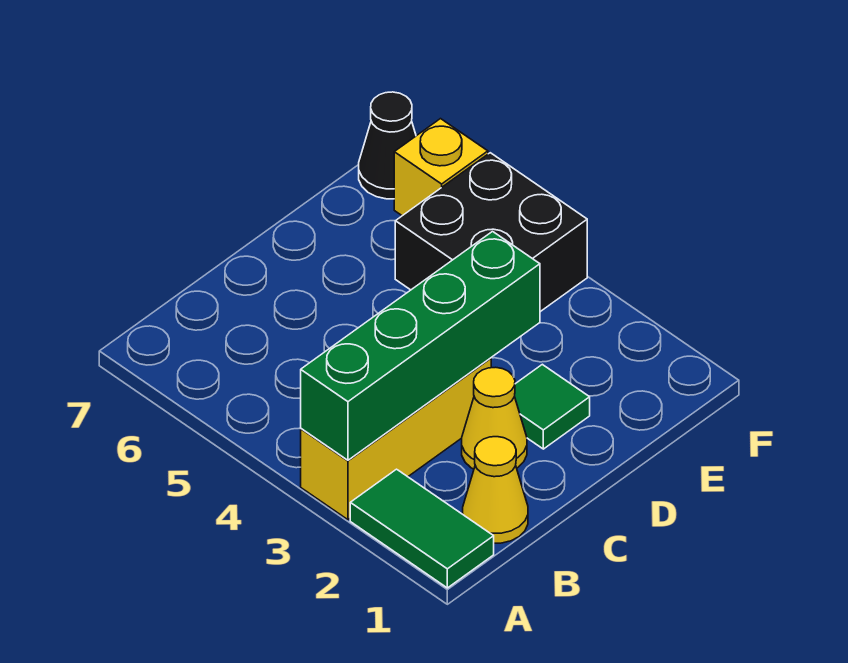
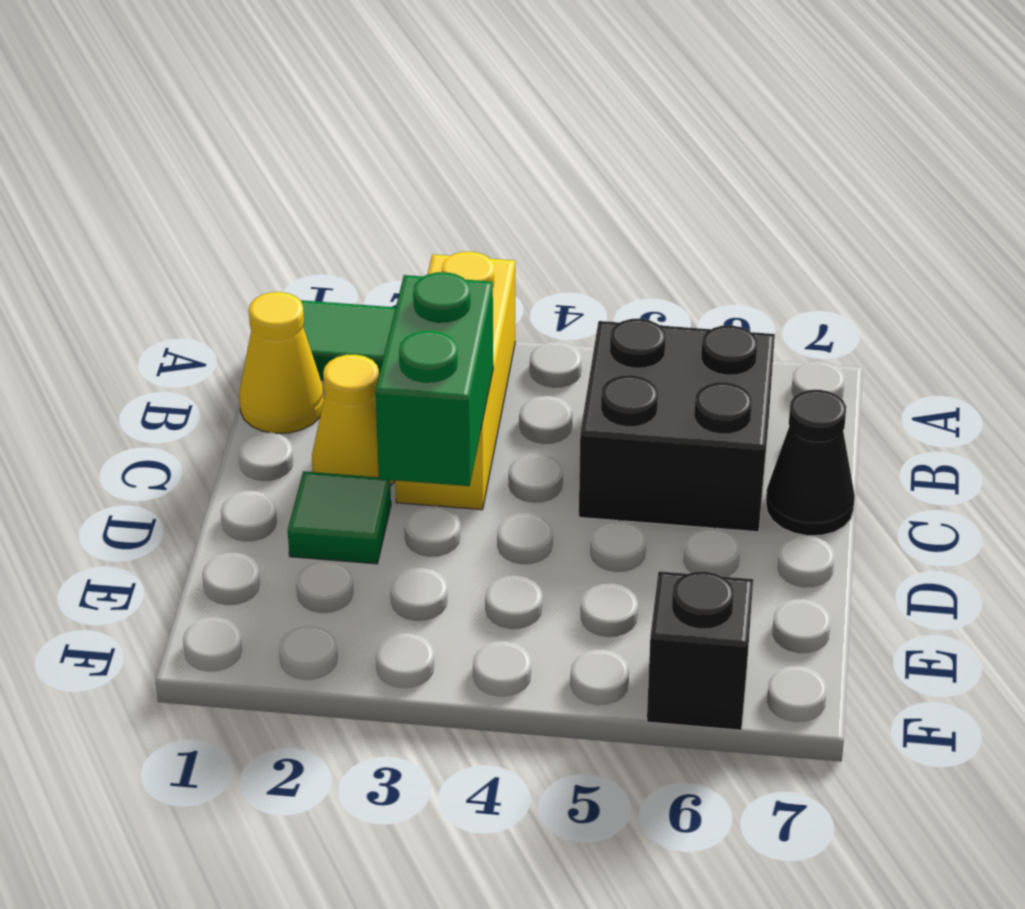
green 1x4 brick [301,231,540,460] -> green 1x2 brick [375,272,493,486]
black 2x2 brick [395,153,587,312] -> black 2x2 brick moved to [579,319,775,532]
yellow 1x1 brick [394,119,488,216] -> black 1x1 brick [647,571,753,730]
black 1x1 cone [359,92,416,199] -> black 1x1 cone moved to [766,390,855,536]

